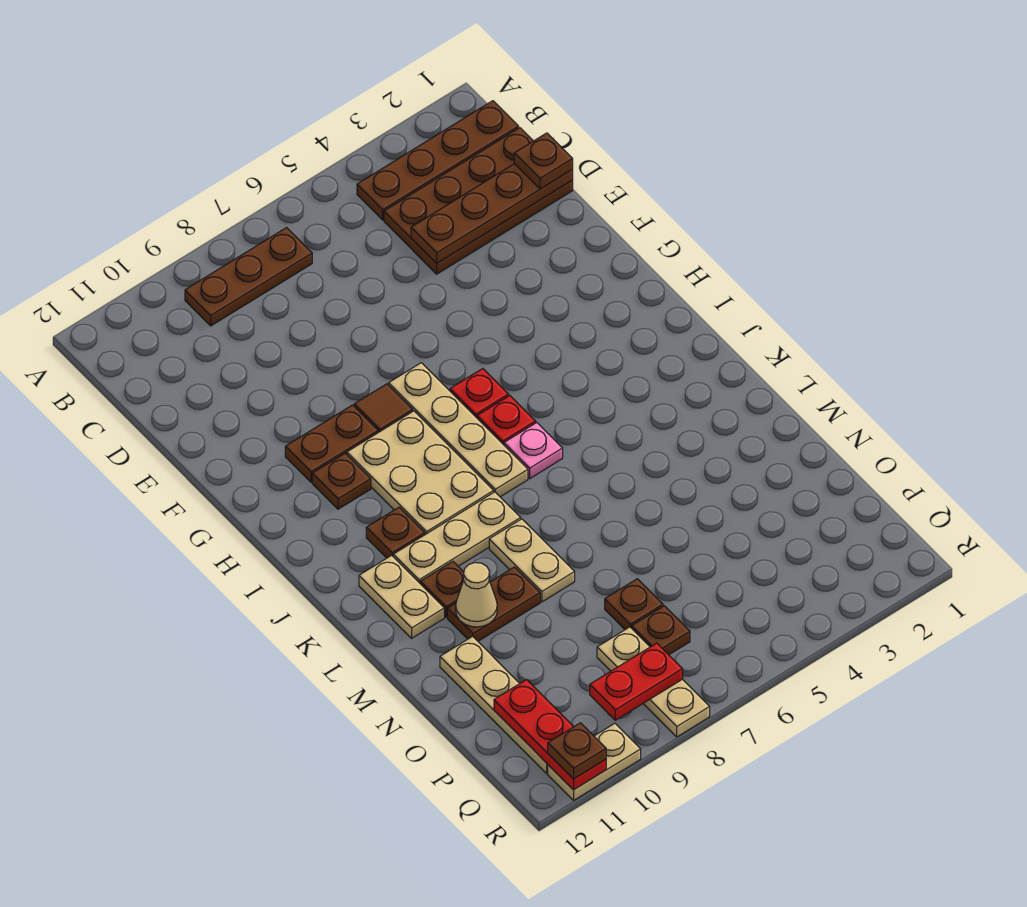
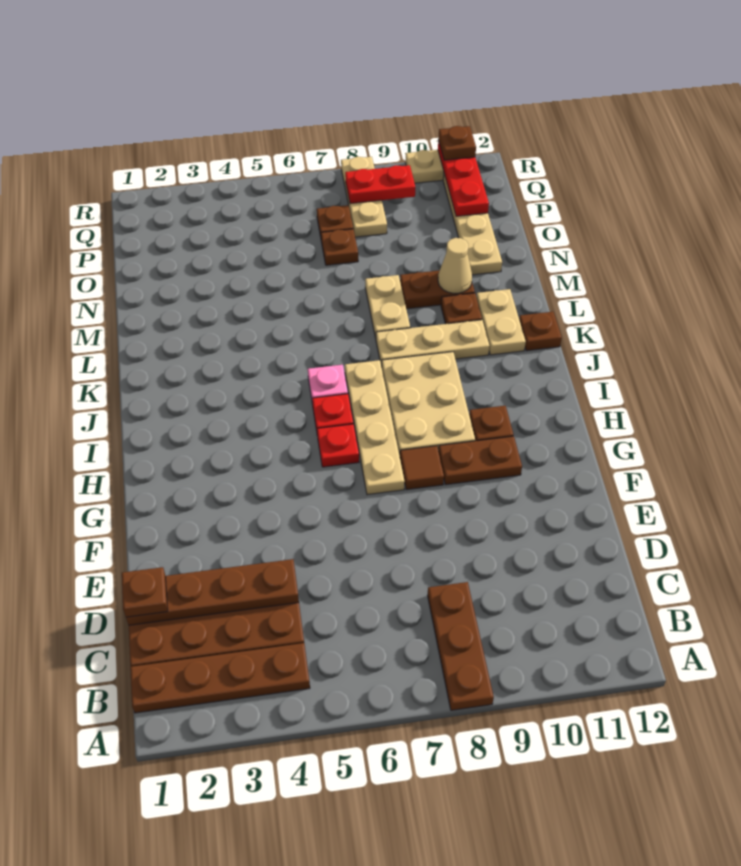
brown 1x3 plate [185,228,312,326] -> brown 1x3 plate turned to [428,582,494,710]
brown 1x1 plate [366,507,425,558] -> brown 1x1 plate moved to [519,312,562,351]

